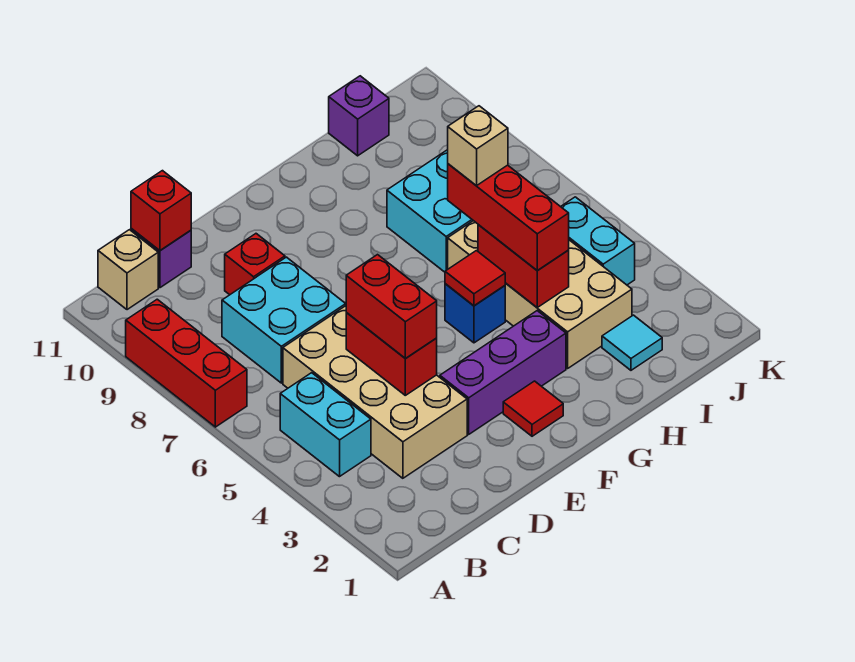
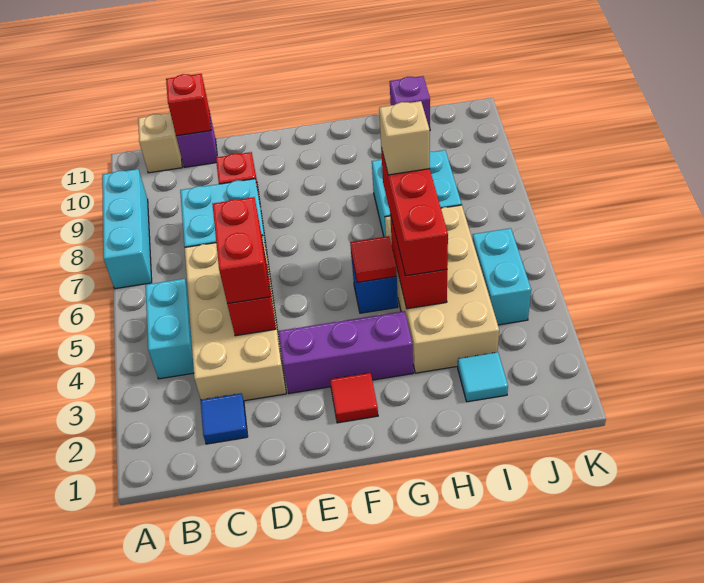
red 1x3 brick [126,299,247,427] -> cyan 1x3 brick [102,169,152,289]
none -> blue 1x1 tile [200,393,248,444]

